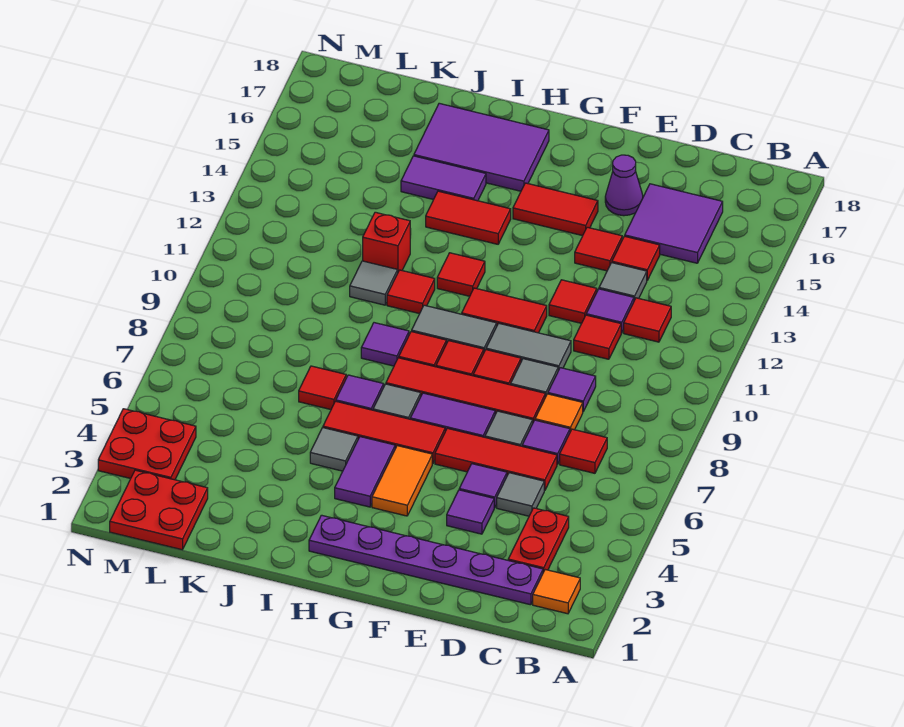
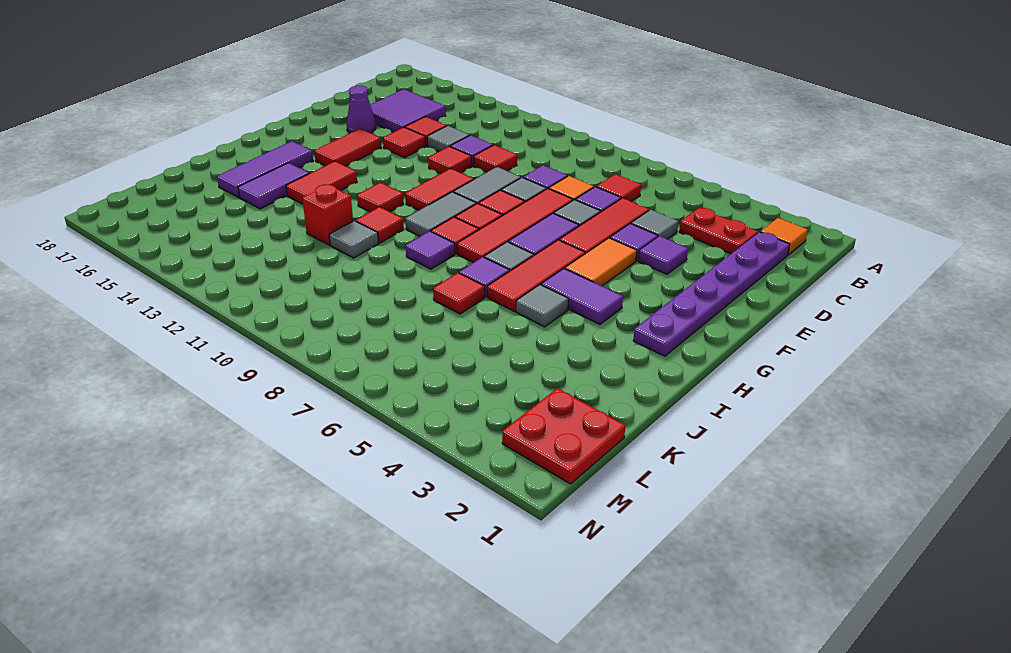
red 1x1 tile [624,298,671,342] -> none
orange 1x2 tile [372,446,432,516] -> orange 1x2 tile turned to [565,238,637,286]
purple 2x3 tile [414,103,549,191] -> purple 1x3 tile [217,141,313,197]
red 2x2 plate [98,409,196,480] -> none

